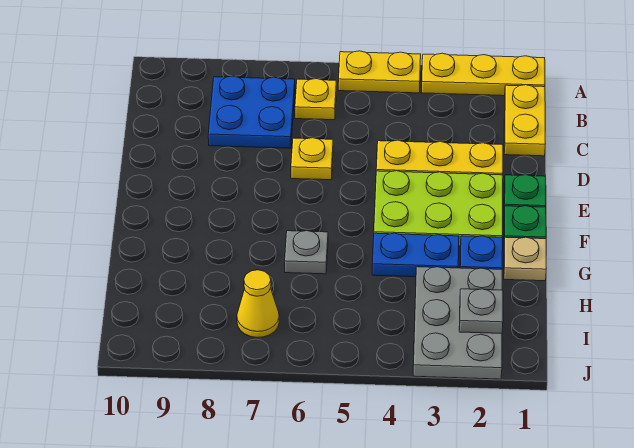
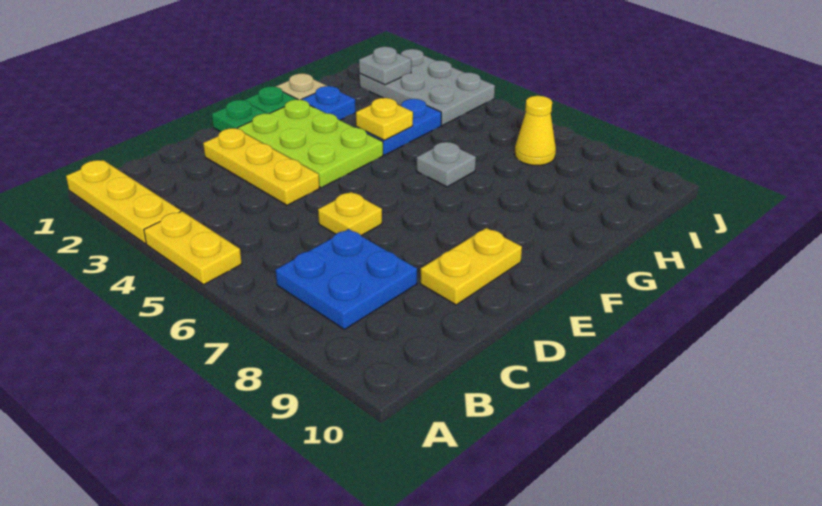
yellow 1x2 plate [504,85,546,156] -> yellow 1x2 plate moved to [420,228,522,305]
yellow 1x1 plate [295,79,336,120] -> yellow 1x1 plate moved to [356,98,413,140]
blue 1x2 plate [372,233,459,277] -> blue 1x2 plate turned to [356,99,441,155]
grey 2x3 plate [413,267,502,379] -> grey 2x3 plate turned to [359,49,495,125]

